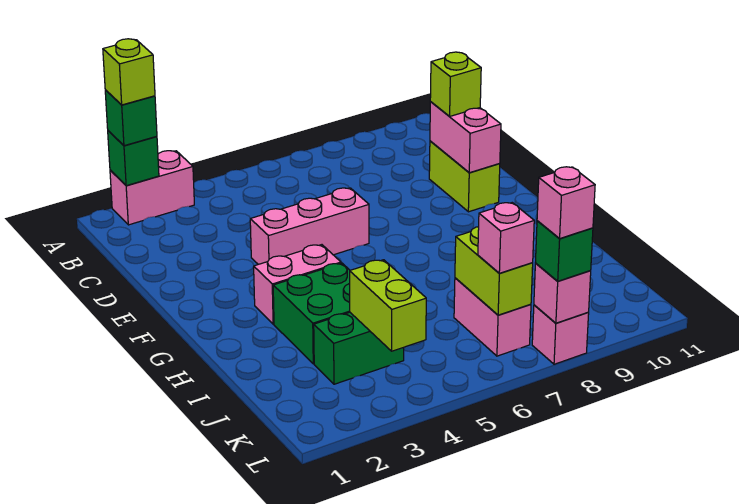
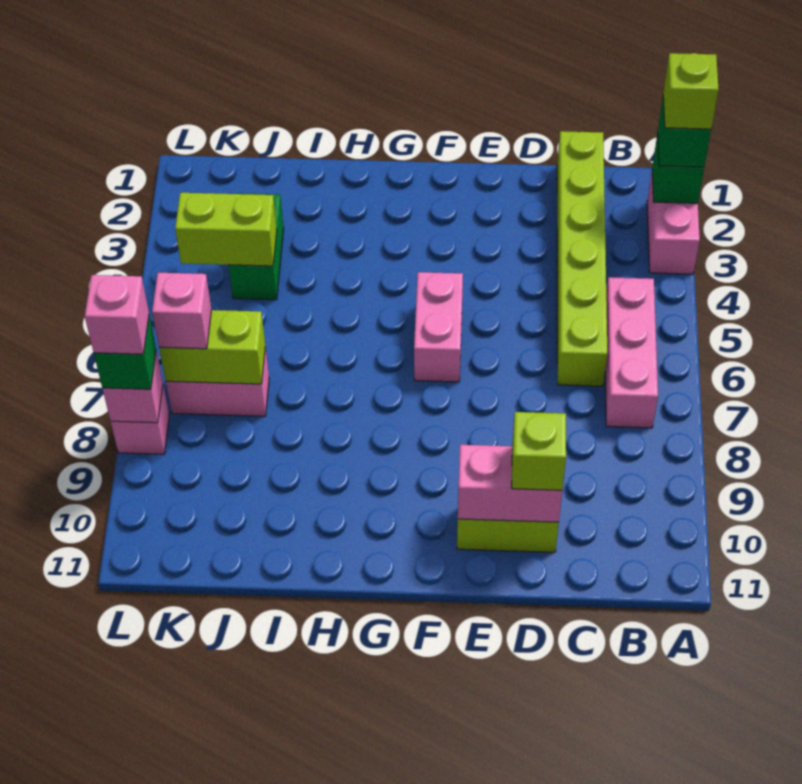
none -> lime 1x6 brick [557,131,607,386]
pink 1x3 brick [250,188,369,264] -> pink 1x3 brick moved to [605,277,658,428]
pink 1x2 brick [254,245,341,324] -> pink 1x2 brick moved to [414,272,463,382]
green 2x2 brick [273,263,350,364] -> none

